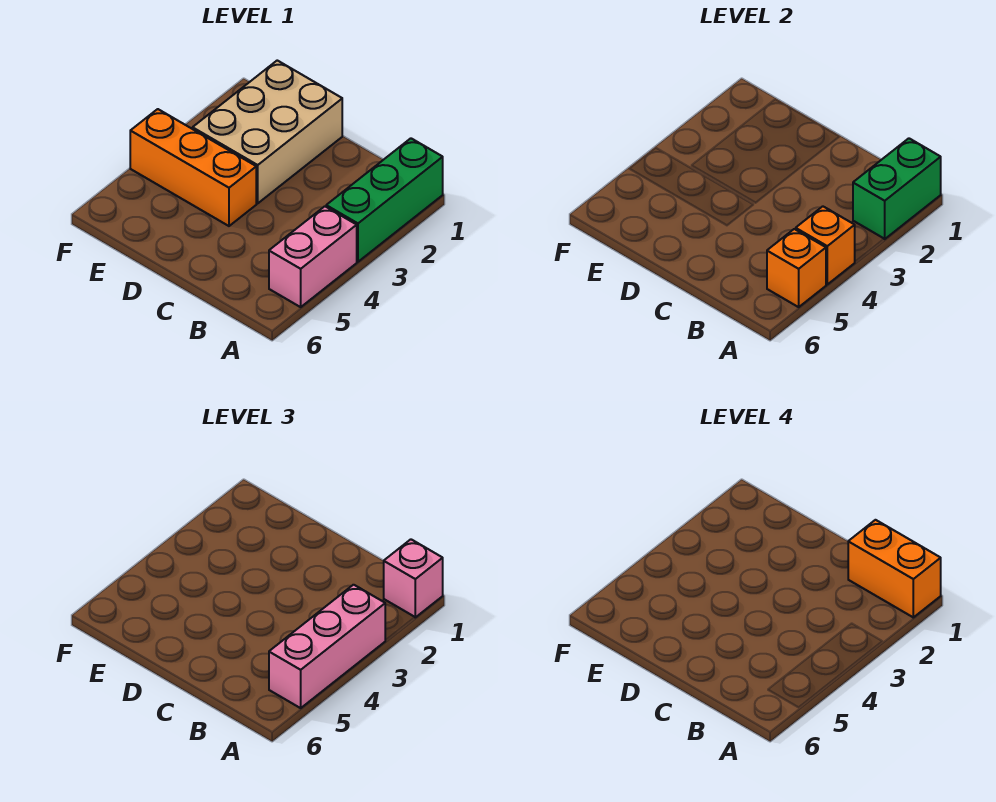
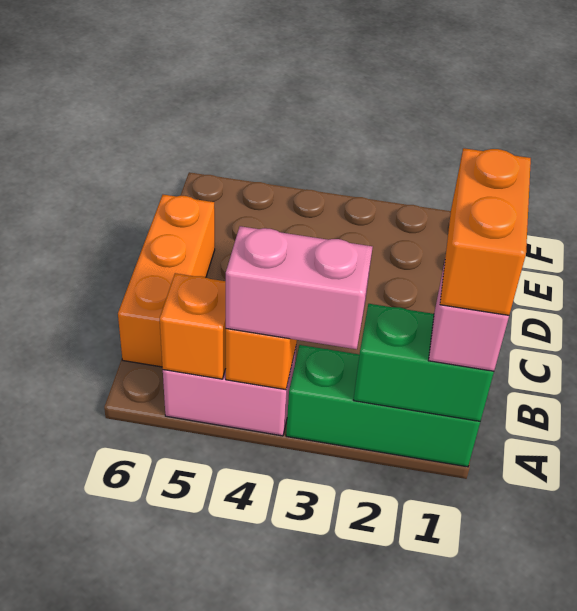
pink 1x3 brick [269,585,385,708] -> pink 1x2 brick [226,226,373,349]
tan 2x3 brick [193,60,342,203] -> none
orange 1x3 brick [130,109,256,226] -> orange 1x3 brick moved to [118,195,215,367]

